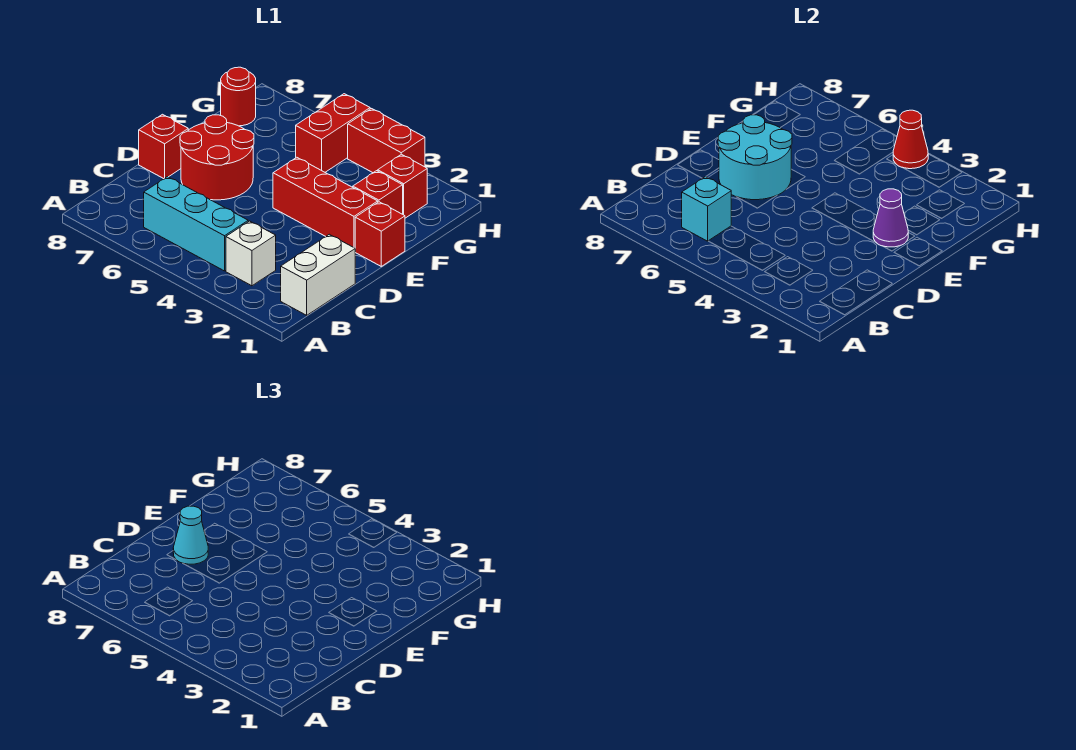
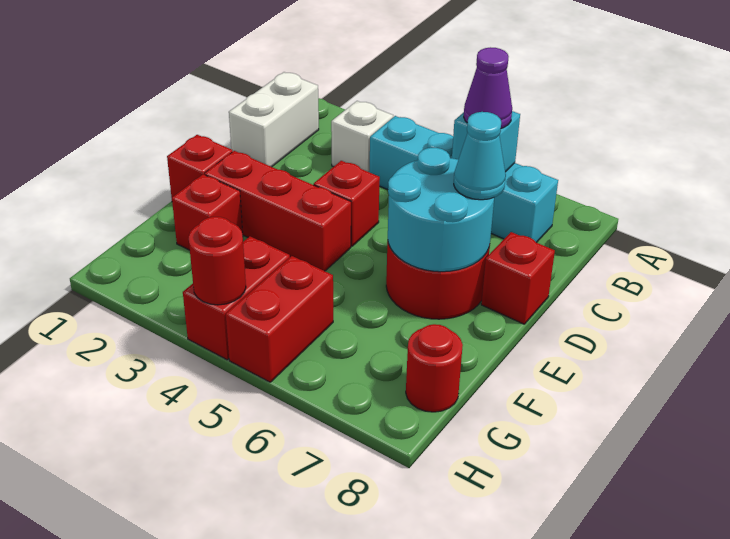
cyan 1x3 brick [144,177,248,271] -> cyan 1x4 brick [369,116,558,243]
purple 1x1 cone [873,189,908,247] -> purple 1x1 cone moved to [464,47,512,128]
red 1x1 brick [378,154,427,218] -> red 1x1 brick moved to [314,161,380,246]
red 1x2 brick [348,109,425,173] -> red 1x2 brick turned to [183,236,290,360]
red 1x1 cone [893,110,928,169] -> red 1x1 round brick [188,217,246,305]

